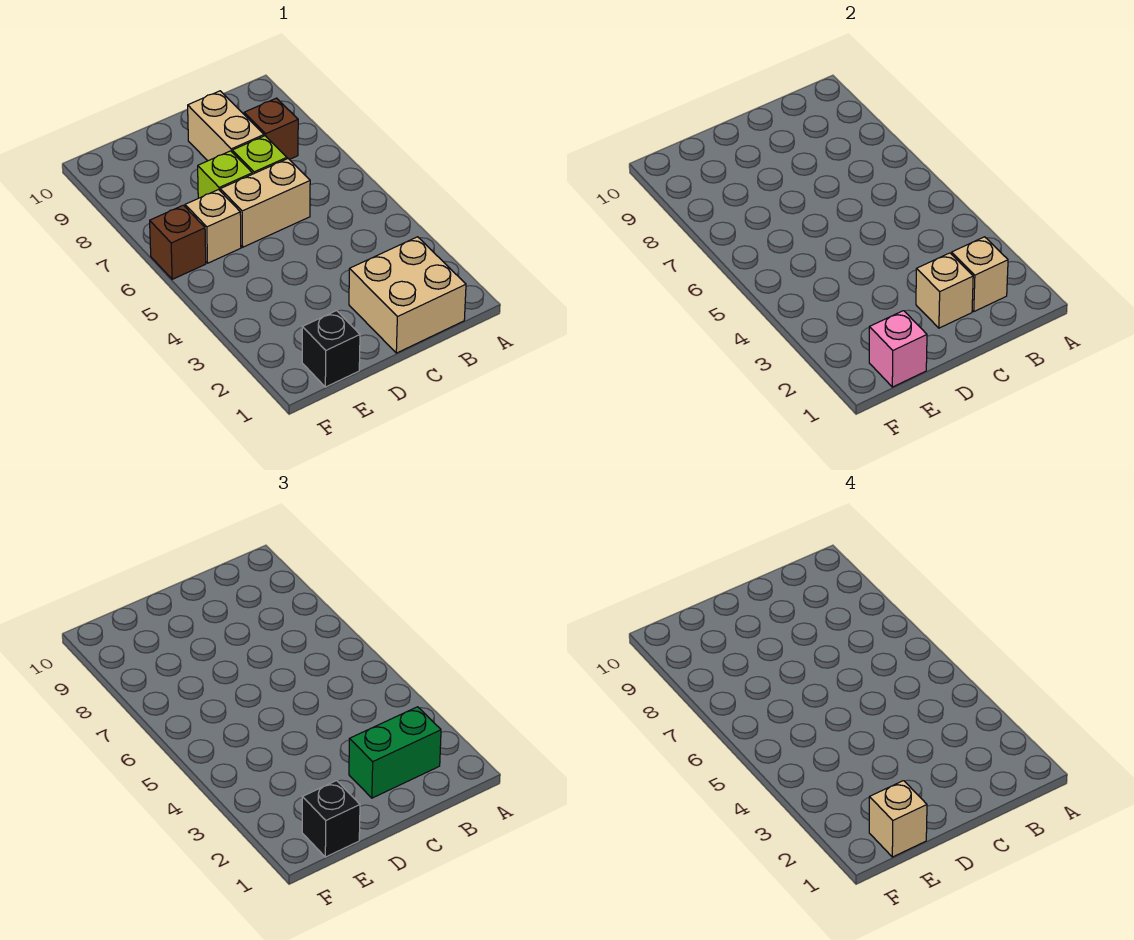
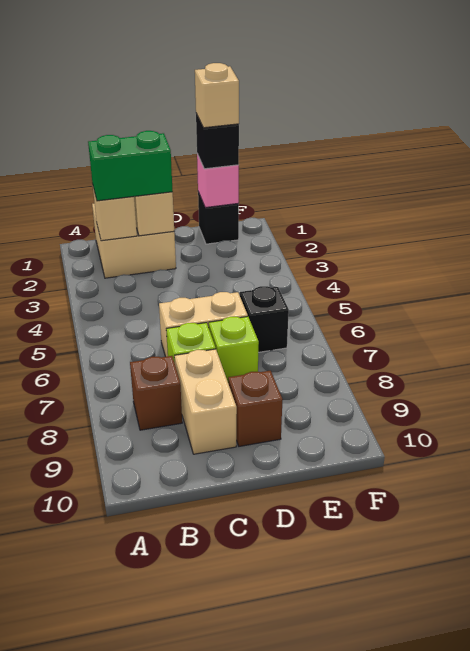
tan 1x1 brick [185,190,241,263] -> black 1x1 brick [240,286,289,352]
brown 1x1 brick [150,205,206,279] -> brown 1x1 brick moved to [228,371,283,446]

